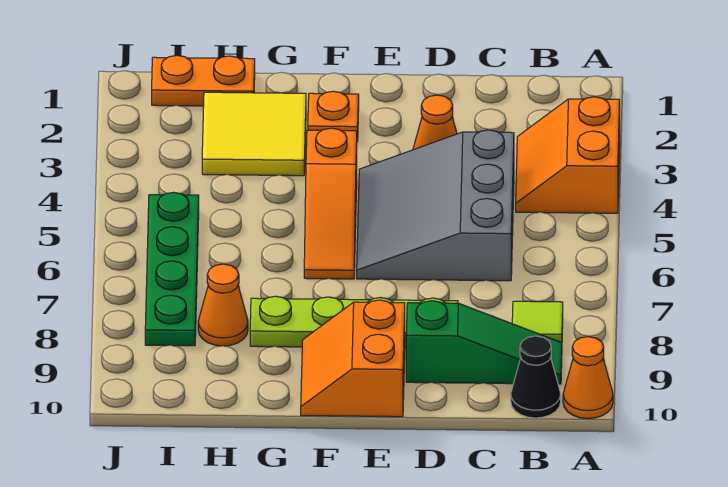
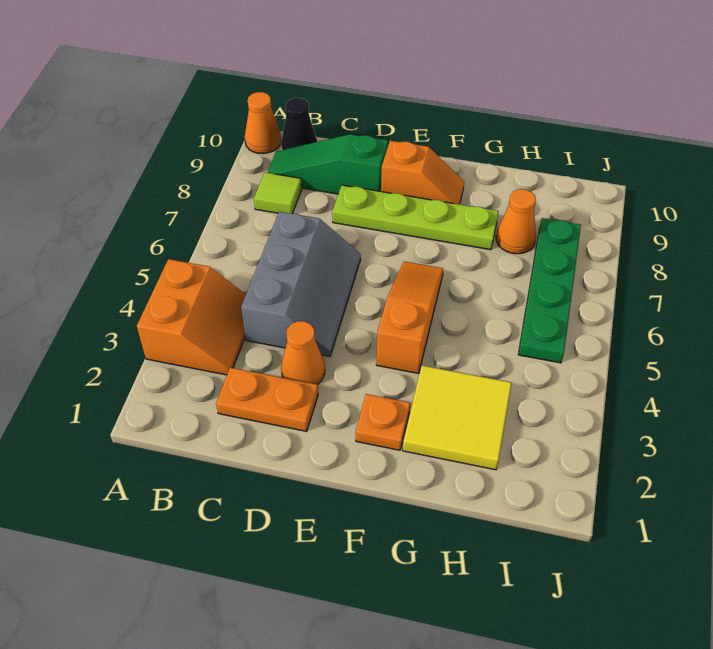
grey 3x3 slope [357,130,514,281] -> grey 2x3 slope [241,212,361,357]
orange 2x2 slope [301,300,405,417] -> orange 1x2 slope [381,141,464,204]
orange 1x2 plate [152,55,255,106] -> orange 1x2 plate moved to [216,368,318,432]

